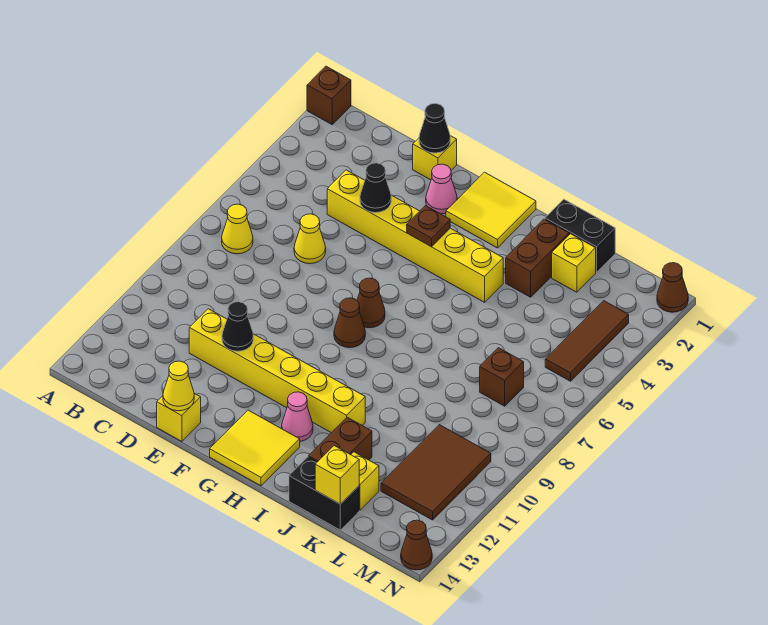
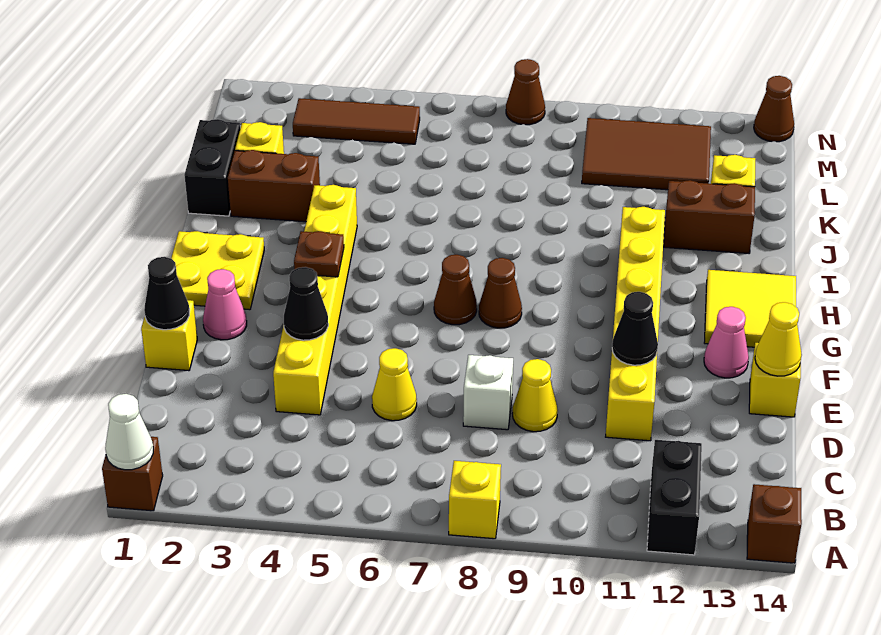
none -> white 1x1 cone [105,394,153,470]
yellow 1x1 cone [222,204,253,254] -> yellow 1x1 cone moved to [513,359,558,432]
none -> white 1x1 brick [463,355,513,430]
yellow 2x2 tile [446,172,536,248] -> yellow 2x2 plate [171,231,264,310]
pink 1x1 cone [282,392,313,441] -> pink 1x1 cone moved to [704,307,749,378]
black 1x2 brick [289,457,359,530] -> black 1x2 brick moved to [647,440,702,555]
yellow 1x1 brick [315,446,359,504] -> yellow 1x1 brick moved to [449,461,501,539]
brown 1x1 brick [480,348,524,406] -> brown 1x1 brick moved to [747,484,802,563]
brown 1x1 cone [657,263,688,312] -> brown 1x1 cone moved to [506,59,545,125]

